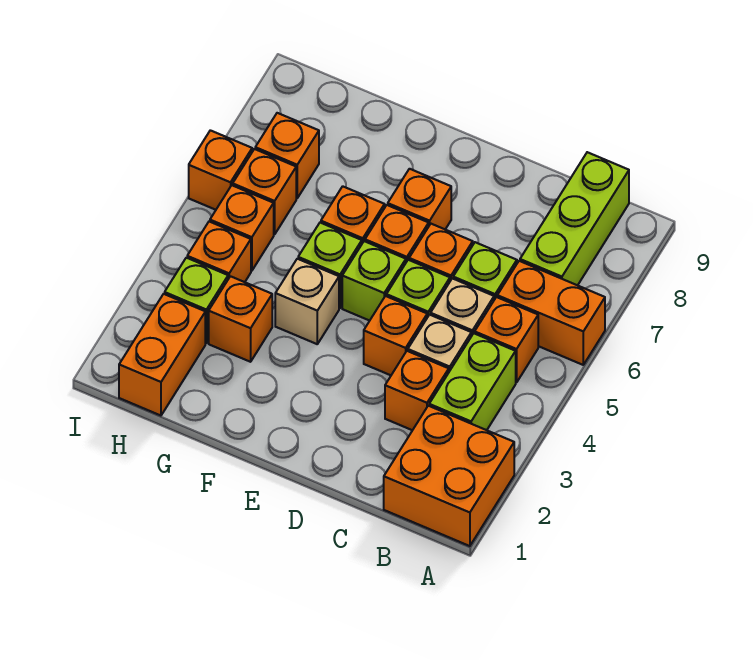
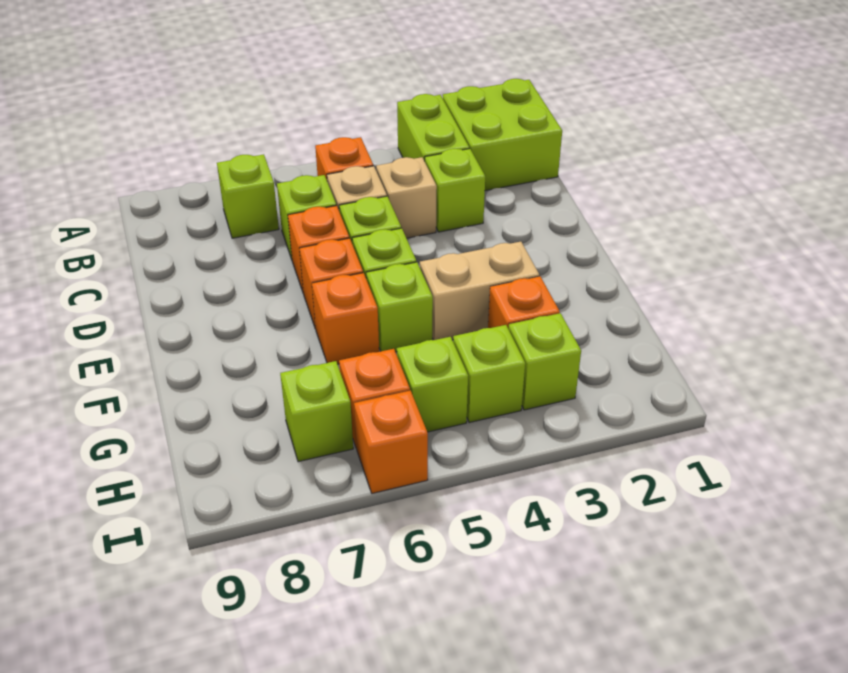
orange 2x2 brick [384,406,514,546] -> lime 2x2 brick [443,79,562,191]
orange 1x2 brick [497,261,605,365] -> none
lime 1x2 brick [429,333,516,430] -> lime 1x2 brick turned to [397,94,469,161]
lime 1x3 brick [520,152,629,285] -> lime 1x1 brick [217,154,279,238]
orange 1x1 brick [385,351,449,430] -> lime 1x1 brick [425,149,485,232]
orange 1x1 brick [364,296,427,375] -> none
orange 1x1 brick [388,169,451,229] -> none
tan 1x1 brick [275,259,339,344] -> tan 1x2 brick [420,242,539,340]
orange 1x2 brick [119,294,205,416] -> none
orange 1x1 brick [187,222,251,282] -> lime 1x1 brick [453,325,525,423]
orange 1x1 brick [210,185,274,271] -> lime 1x1 brick [397,337,468,432]
orange 1x1 brick [255,113,319,198] -> lime 1x1 brick [280,361,353,462]

